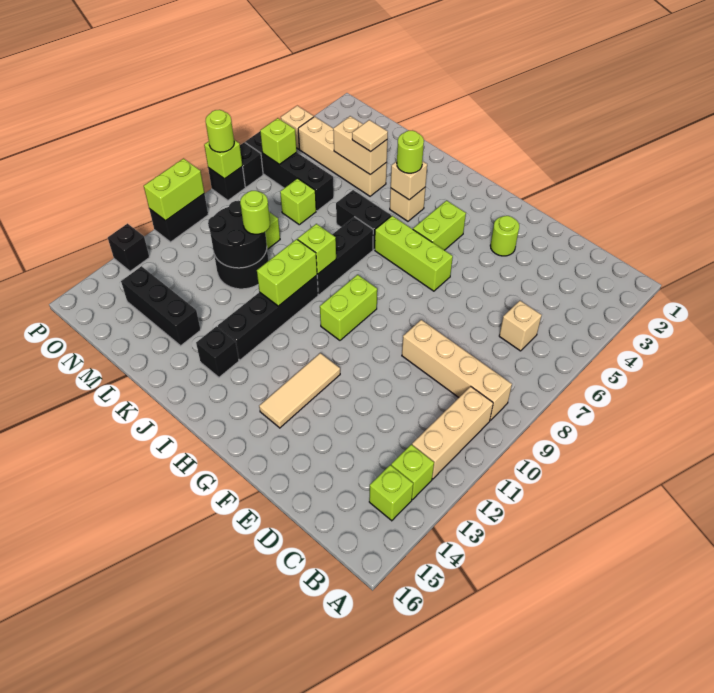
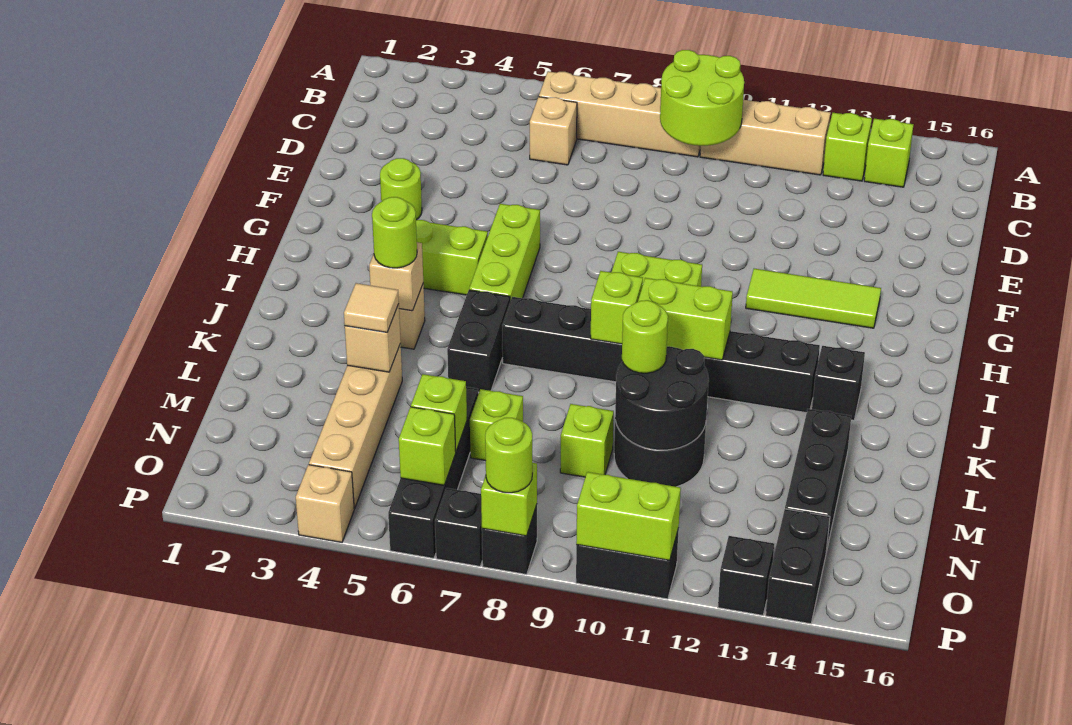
tan 1x4 brick [402,320,512,420] -> tan 1x4 brick turned to [539,71,701,157]
none -> lime 2x2 round brick [660,50,744,146]
tan 1x3 tile [259,353,340,428] -> lime 1x3 tile [746,269,881,328]
tan 1x2 brick [333,116,387,175] -> tan 1x1 brick [345,304,401,372]
none -> lime 1x1 brick [411,374,467,451]
none -> black 1x2 brick [766,509,830,624]

